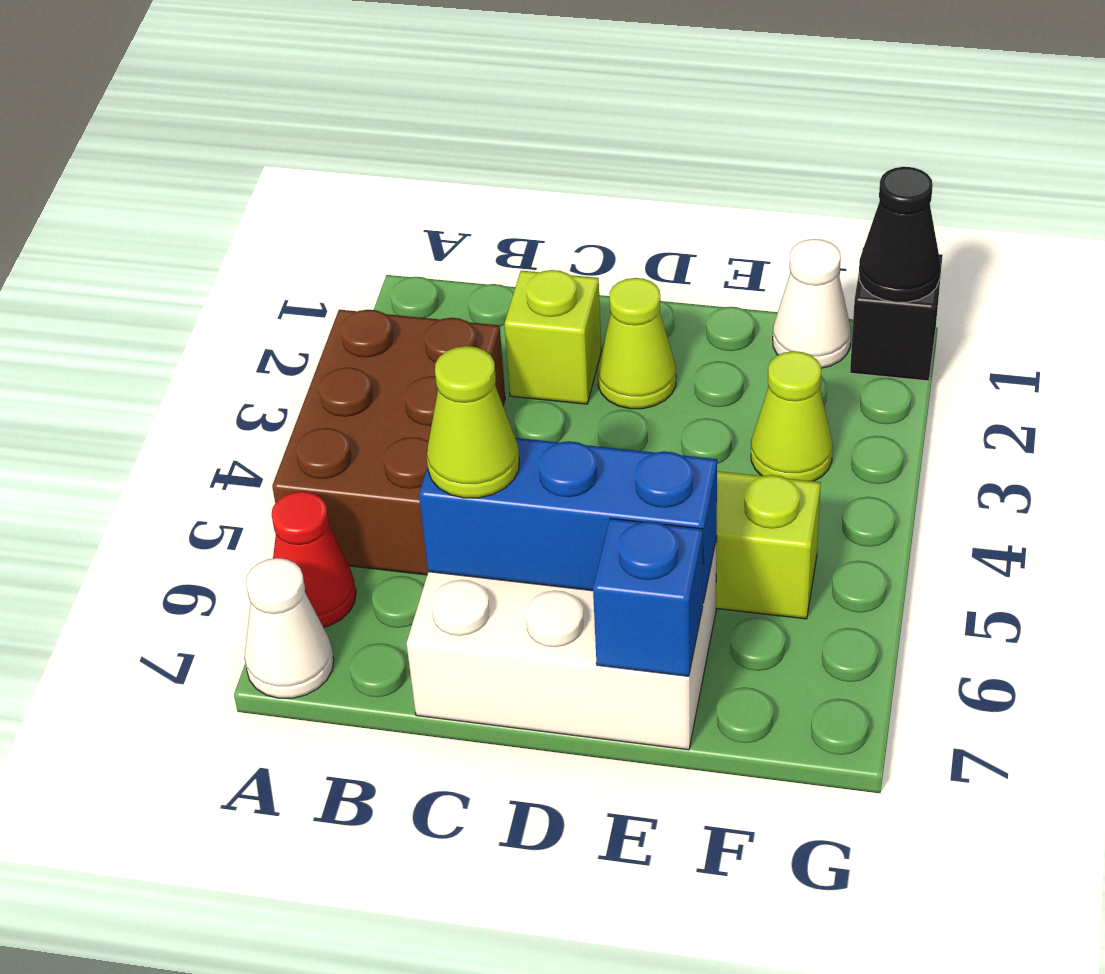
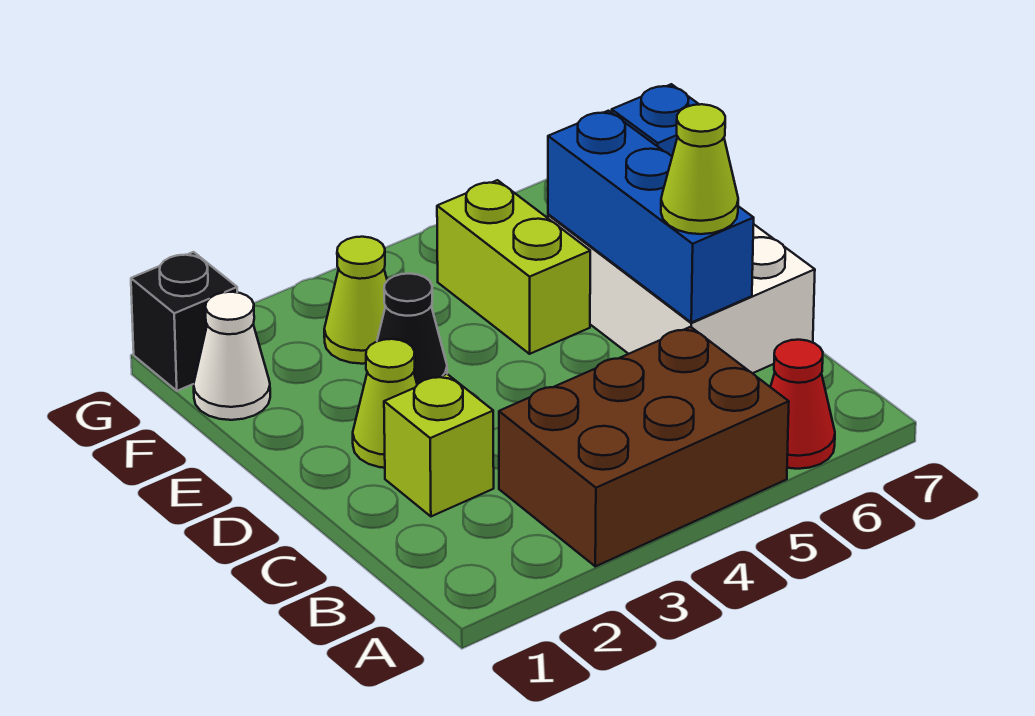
white 1x1 cone [244,558,334,698] -> none
black 1x1 cone [859,167,941,302] -> black 1x1 cone moved to [377,274,447,385]

